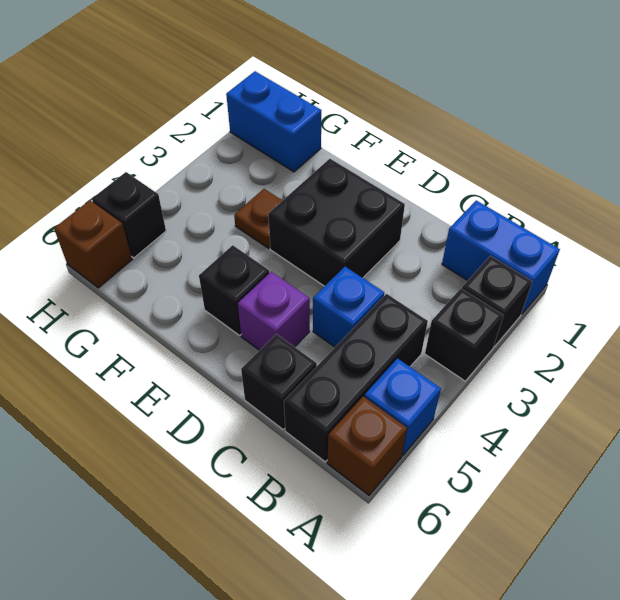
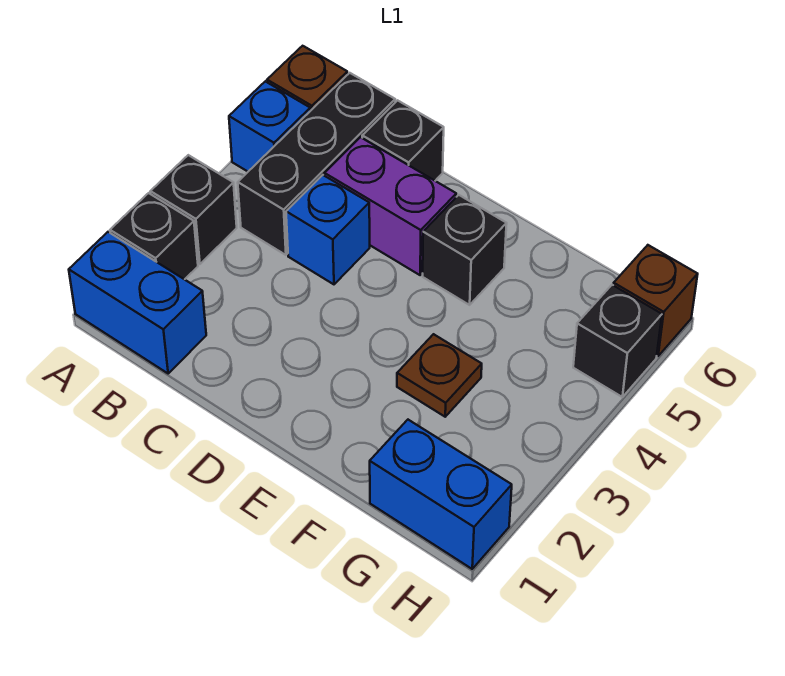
black 2x2 brick [268,159,405,286] -> none
purple 1x1 brick [238,272,310,350] -> purple 1x2 brick [325,137,456,275]

